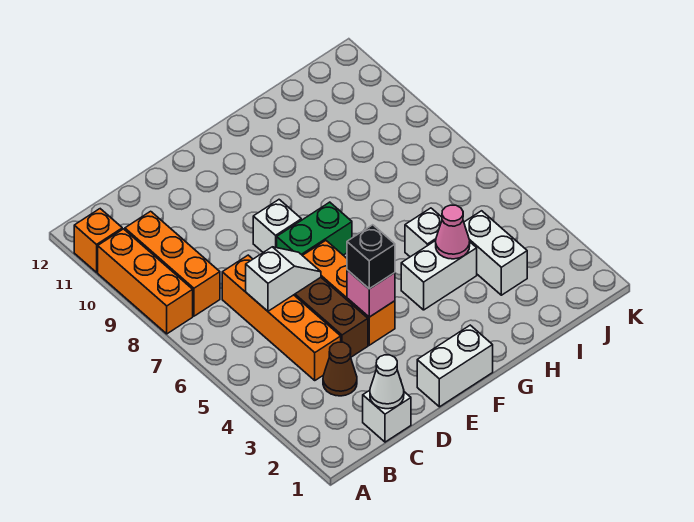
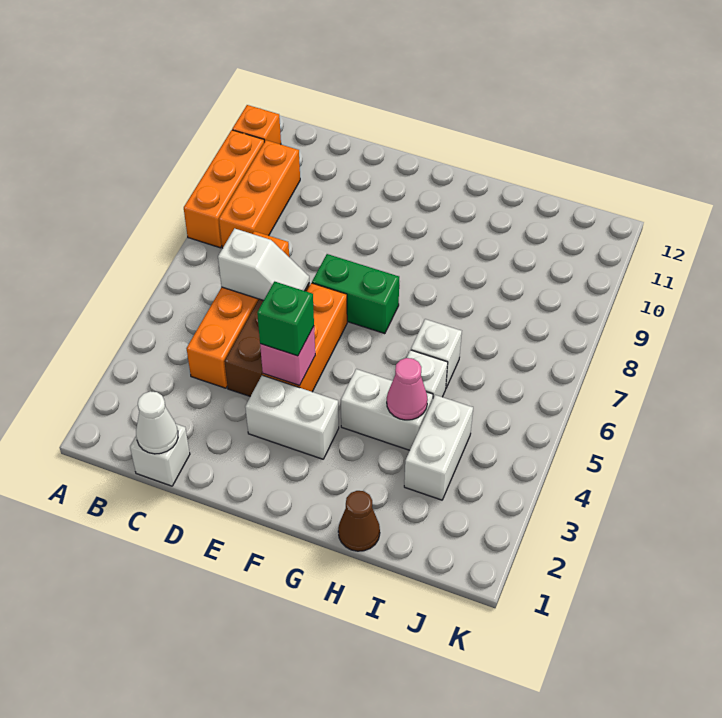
brown 1x1 cone [323,342,357,396] -> brown 1x1 cone moved to [338,491,380,551]
white 1x2 brick [417,325,493,407] -> white 1x2 brick moved to [245,375,339,459]
black 1x1 brick [347,225,395,289] -> green 1x1 brick [257,282,314,356]
white 1x1 brick [253,200,301,252] -> white 1x1 brick moved to [411,319,462,388]

